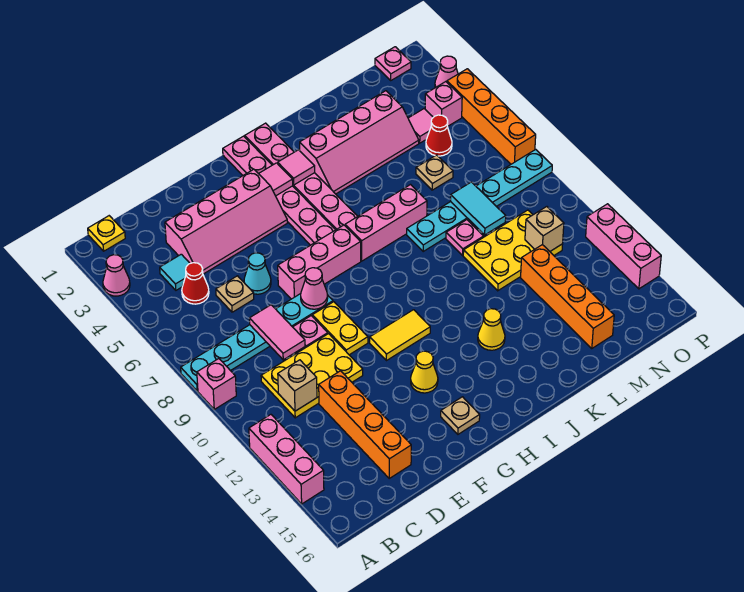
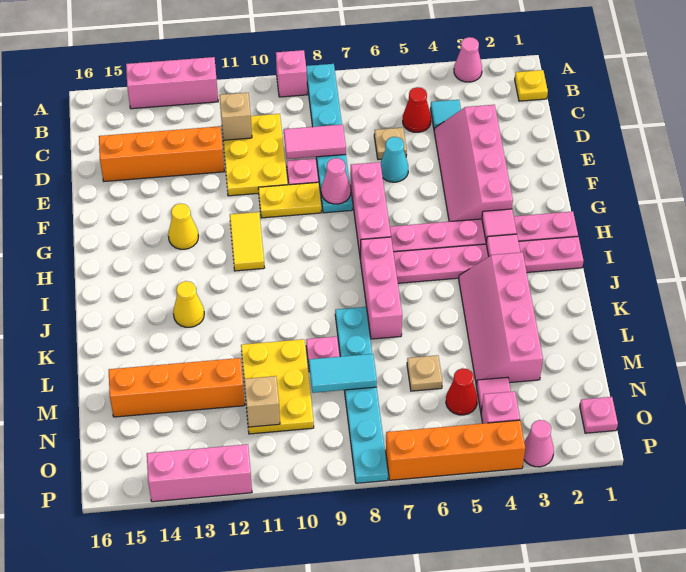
tan 1x1 plate [441,397,480,434] -> none

